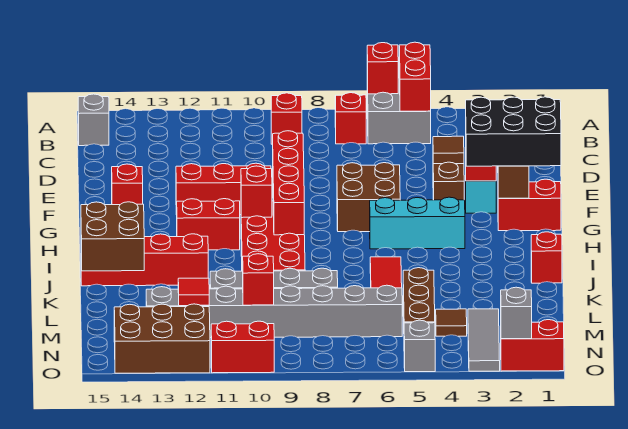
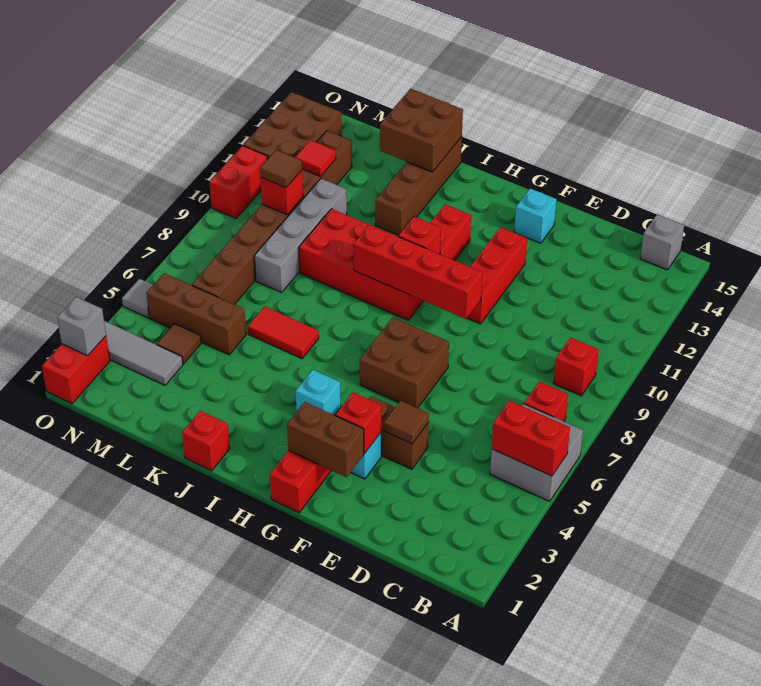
red 1x1 brick [367,43,398,94] -> none
black 2x3 brick [466,97,561,166] -> none
red 1x1 brick [112,164,143,205] -> cyan 1x1 brick [514,188,557,243]
cyan 1x3 brick [370,197,465,249] -> cyan 1x1 brick [296,370,341,415]
red 1x4 brick [81,234,208,286] -> brown 1x4 brick [375,137,462,235]
grey 1x8 brick [146,285,402,338] -> brown 1x8 brick [192,131,352,305]
none -> brown 1x1 tile [260,150,302,188]
grey 1x1 brick [404,320,435,372] -> grey 1x1 tile [122,279,153,318]

